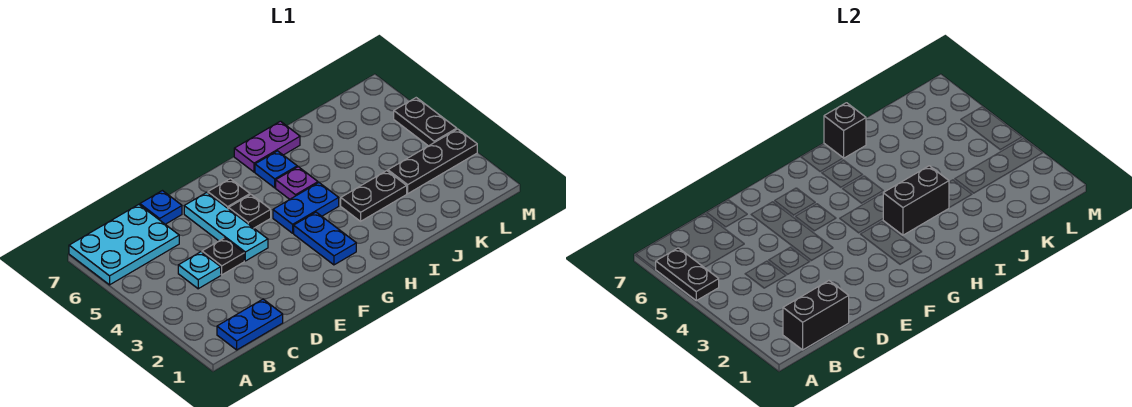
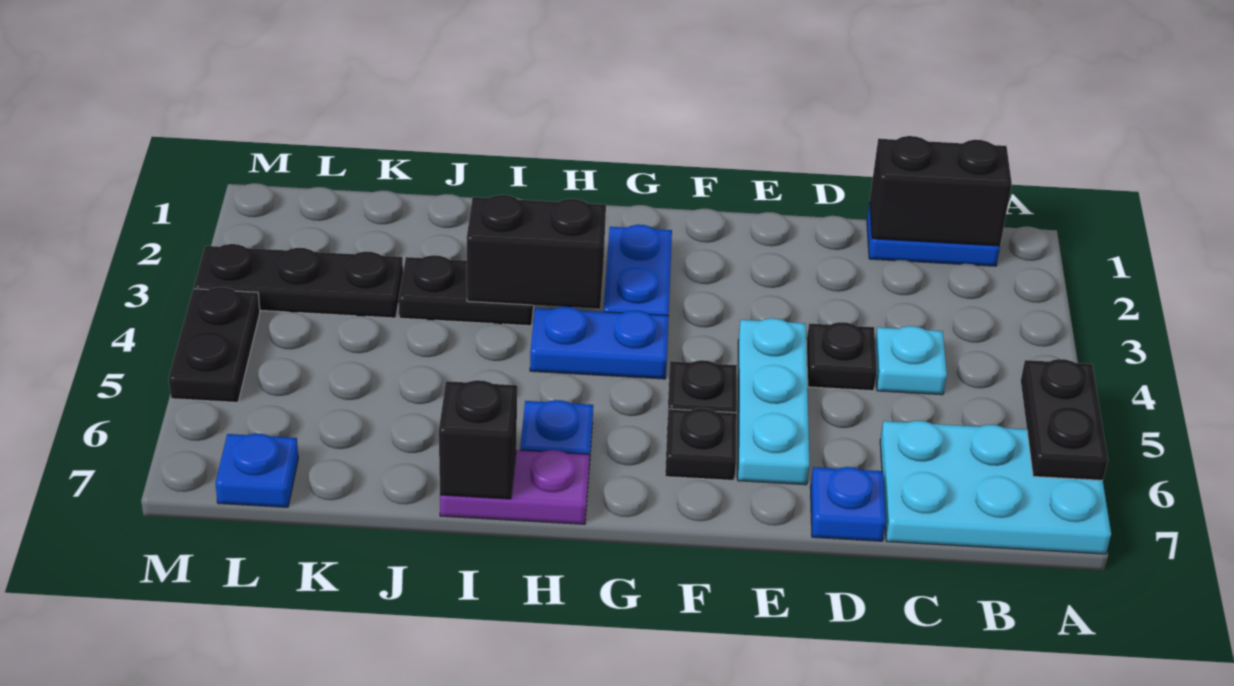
purple 1x1 plate [276,167,318,199] -> none
none -> blue 1x1 plate [215,433,298,507]

